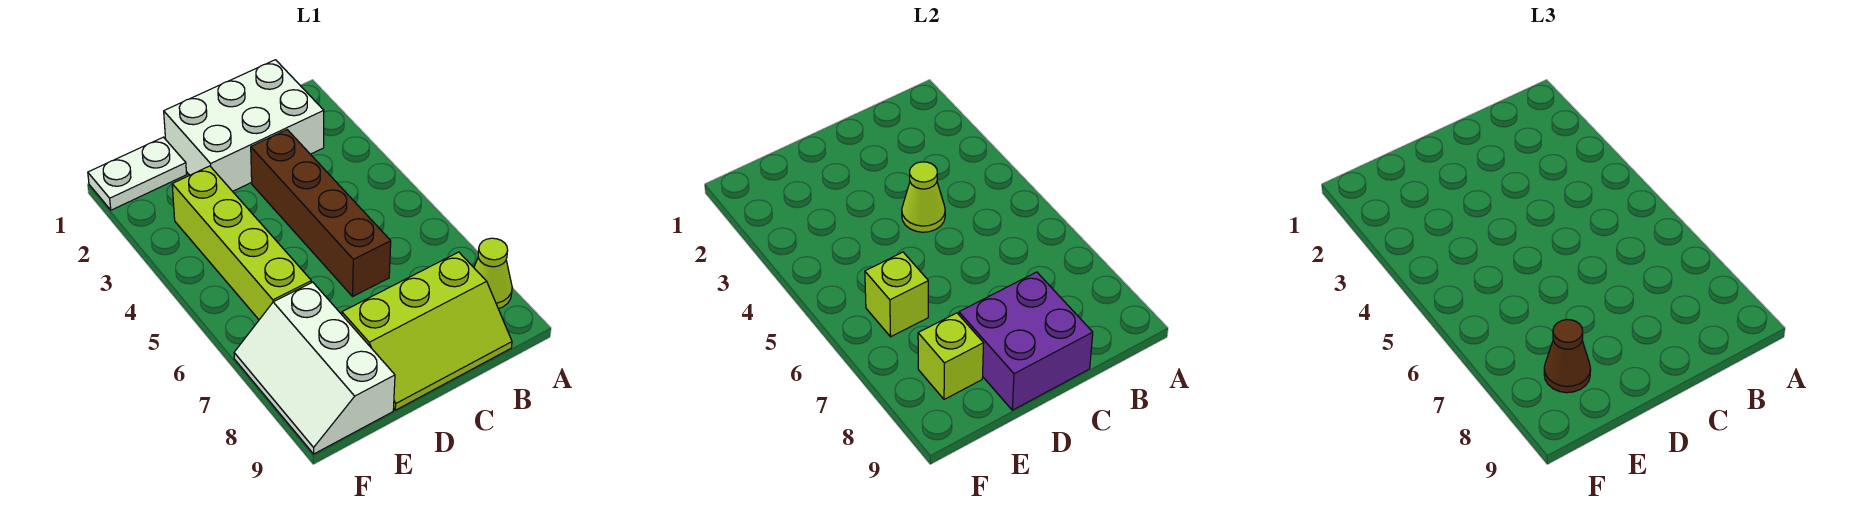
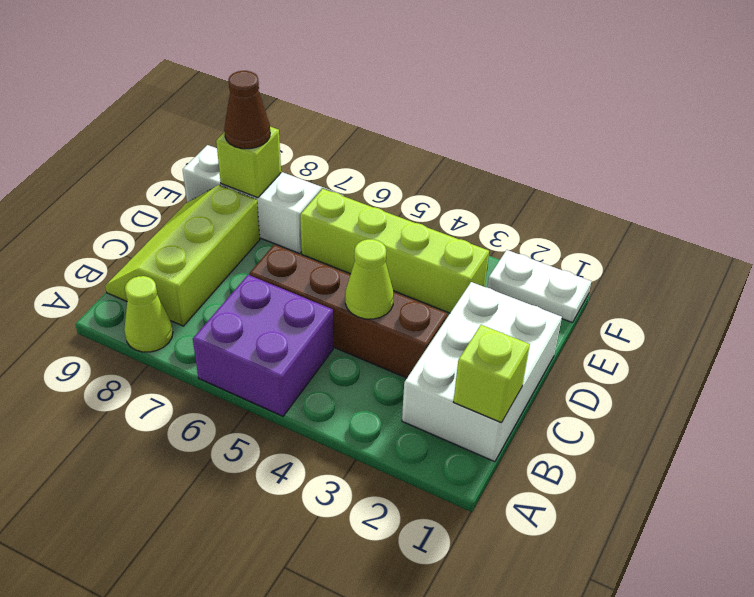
purple 2x2 brick [959,272,1093,410] -> purple 2x2 brick moved to [193,275,333,416]
white 1x2 plate [88,137,187,210] -> white 1x2 plate turned to [487,250,591,323]
lime 1x1 brick [865,252,928,337] -> lime 1x1 brick moved to [453,325,530,423]

